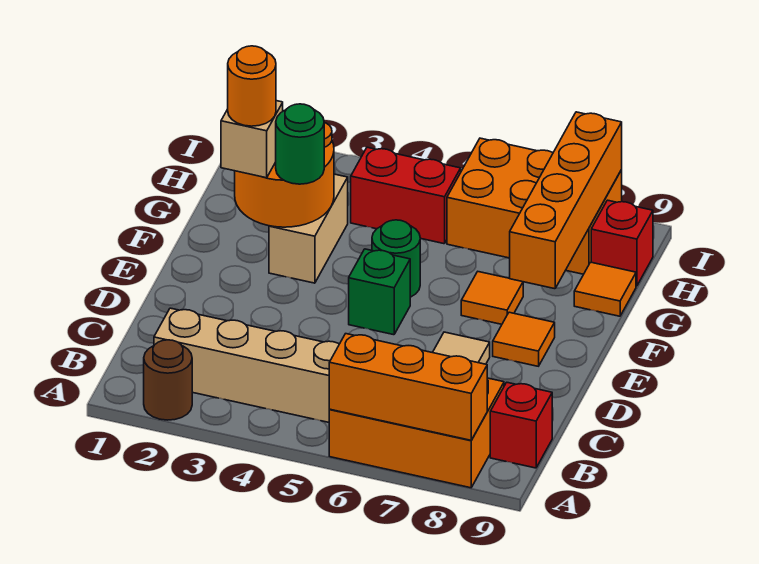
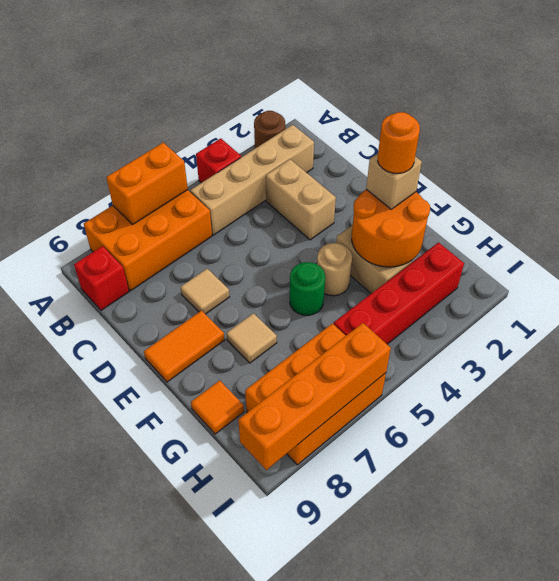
orange 1x3 brick [329,334,487,440] -> orange 1x2 brick [106,143,188,224]
none -> tan 1x2 brick [266,159,336,240]
green 1x1 brick [349,249,410,335] -> none
orange 1x1 tile [493,312,555,366] -> orange 1x2 tile [144,311,225,382]
green 1x1 round brick [276,104,324,184] -> none
none -> tan 1x1 round brick [317,243,352,296]
orange 1x1 tile [461,272,523,324] -> tan 1x1 tile [227,313,277,363]
orange 1x4 brick [510,112,622,289] -> orange 1x4 brick turned to [238,323,391,470]
red 1x2 brick [351,147,461,244] -> red 1x4 brick [334,243,464,344]
red 1x1 brick [591,200,653,286] -> red 1x1 brick moved to [196,138,241,183]

